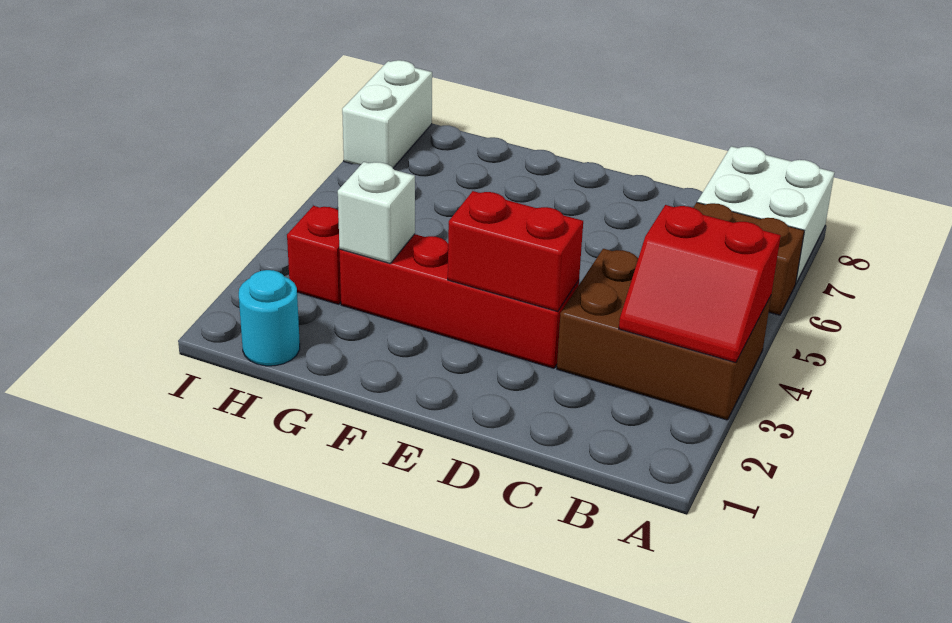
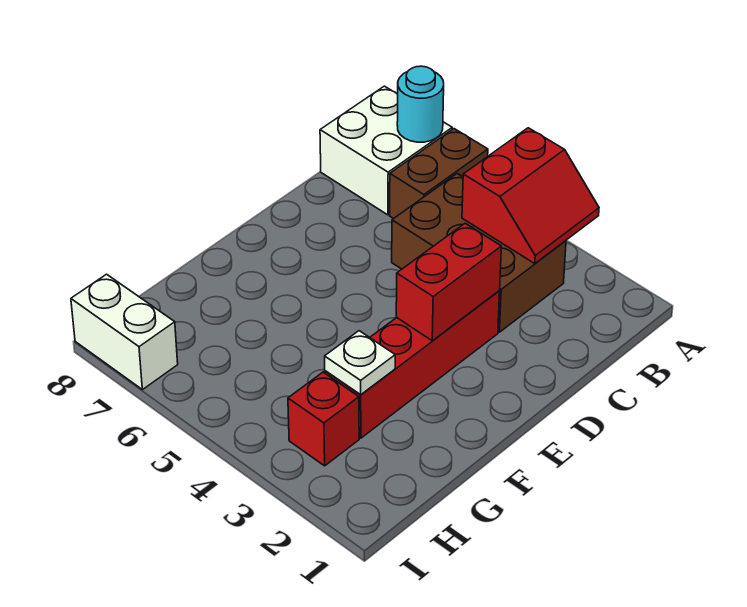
brown 2x3 brick [557,249,771,420] -> brown 2x3 brick turned to [392,174,566,332]
white 1x1 brick [338,162,415,263] -> white 1x1 plate [325,331,395,395]
cyan 1x1 round brick [239,270,300,366] -> cyan 1x1 round brick moved to [397,66,444,142]

